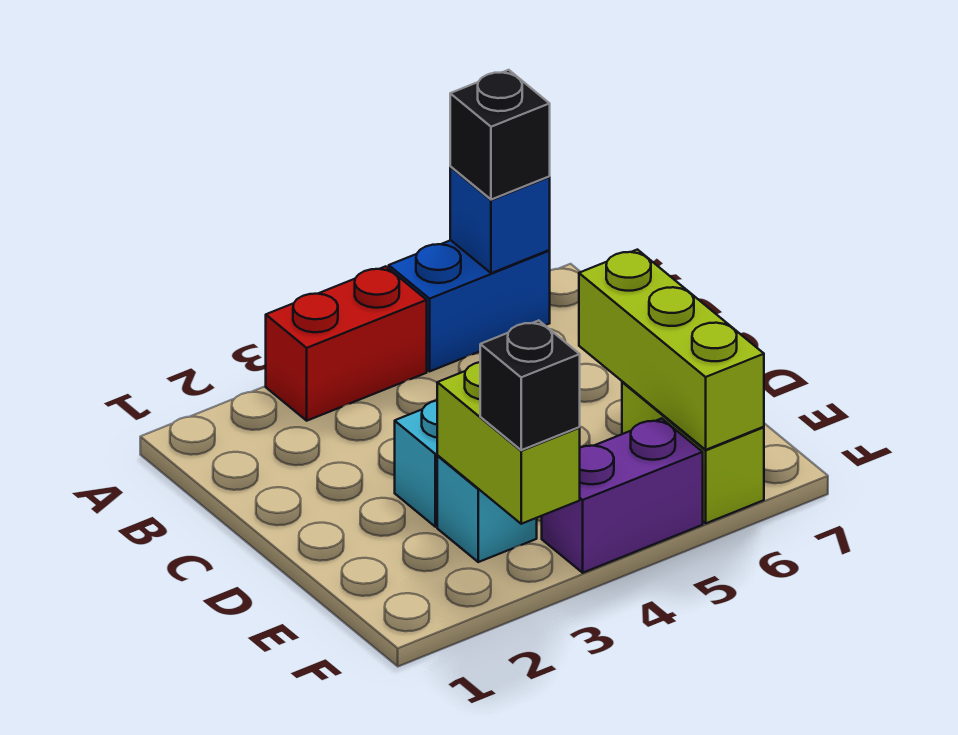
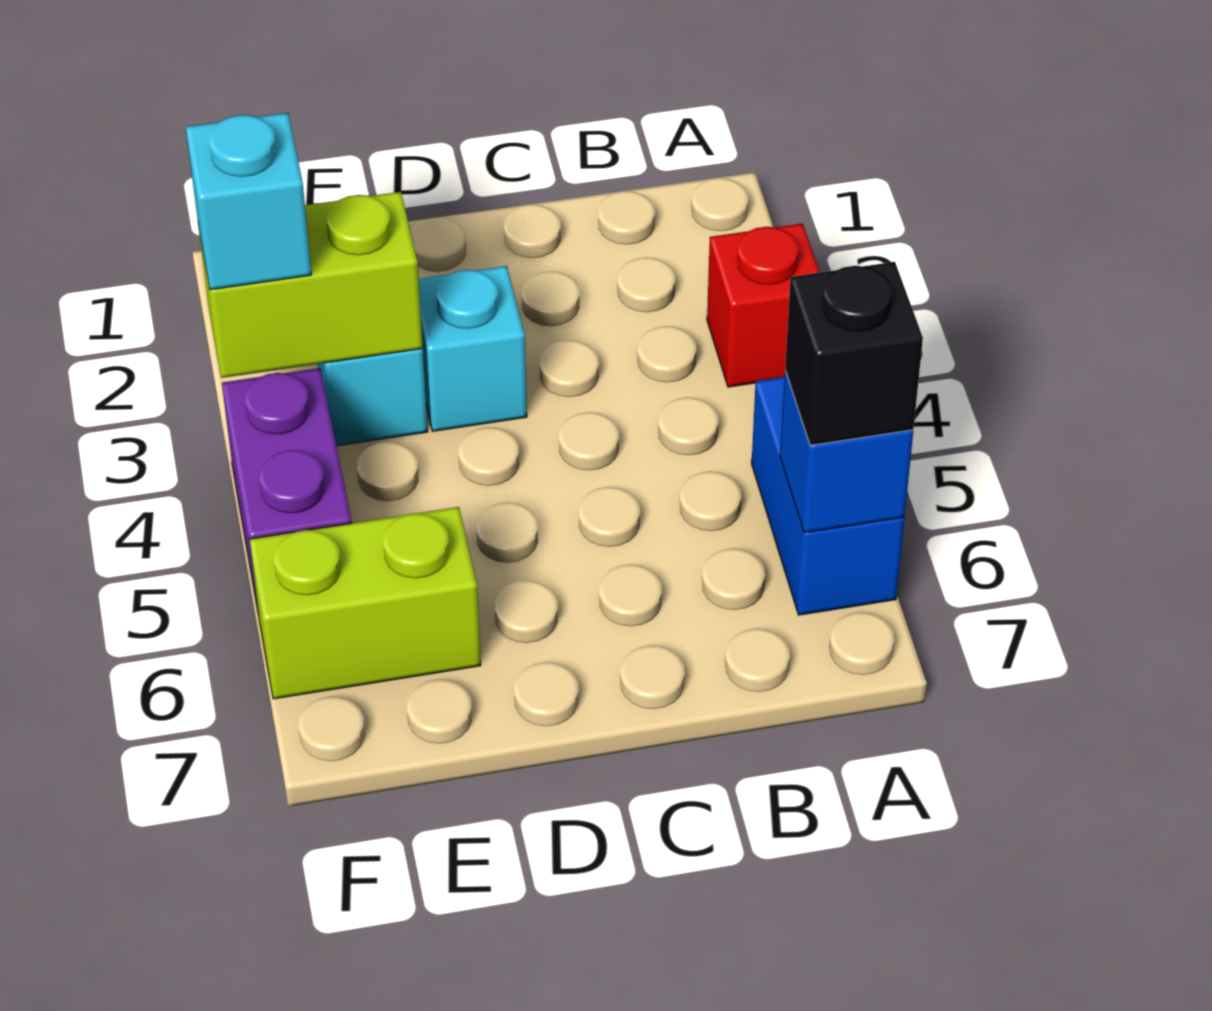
red 1x2 brick [266,266,427,421] -> red 1x1 brick [707,224,820,387]
lime 1x3 brick [579,250,764,450] -> none
black 1x1 brick [480,321,580,450] -> cyan 1x1 brick [186,113,311,290]

